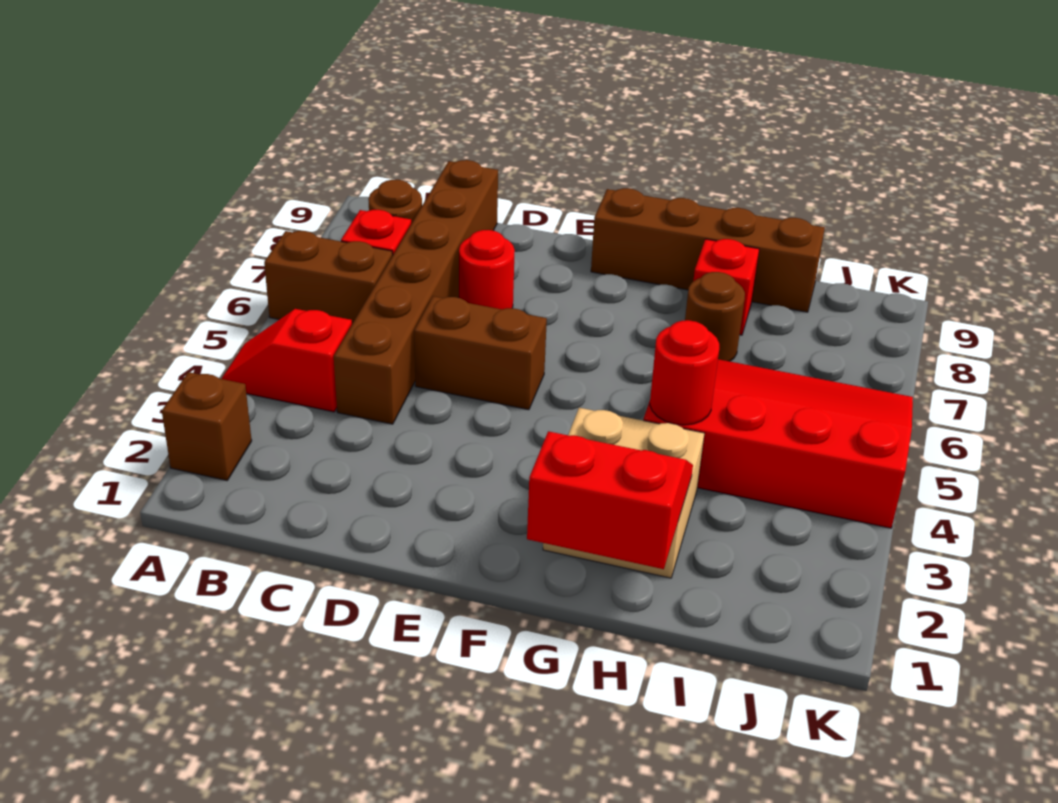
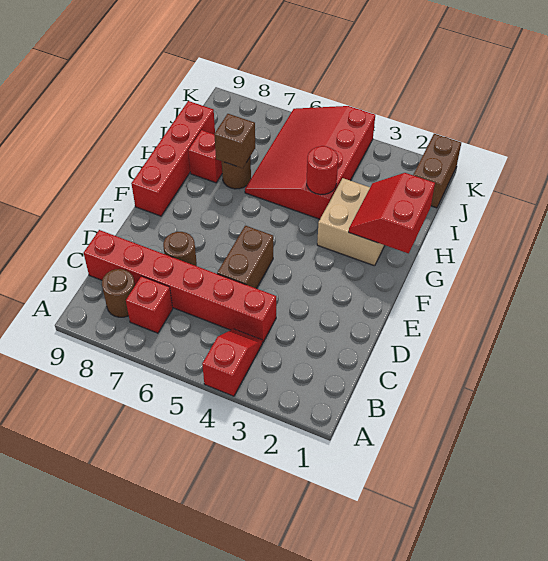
brown 1x1 brick [162,372,252,480] -> brown 1x1 brick moved to [214,114,255,168]
red 1x2 slope [221,309,352,412] -> red 1x2 slope turned to [202,329,262,396]
brown 1x2 brick [264,231,393,324] -> brown 1x2 brick moved to [413,134,461,208]
brown 1x6 brick [334,160,498,424] -> red 1x6 brick [84,230,276,342]
red 1x1 round brick [459,230,515,309] -> brown 1x1 round brick [163,232,197,266]
brown 1x4 brick [591,188,825,312] -> red 1x4 brick [131,101,215,216]

